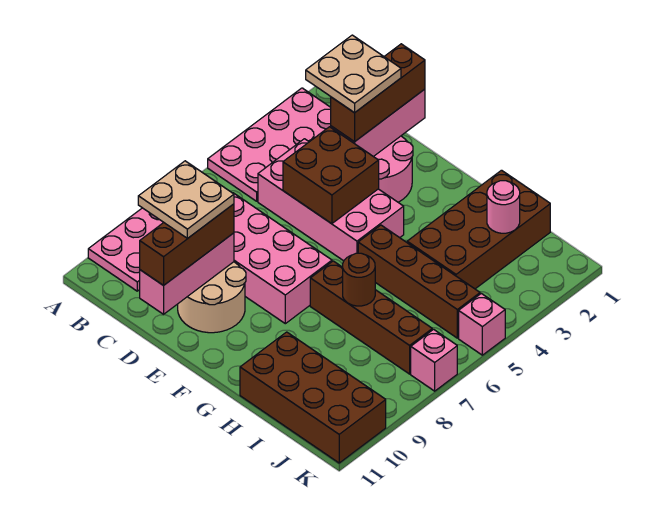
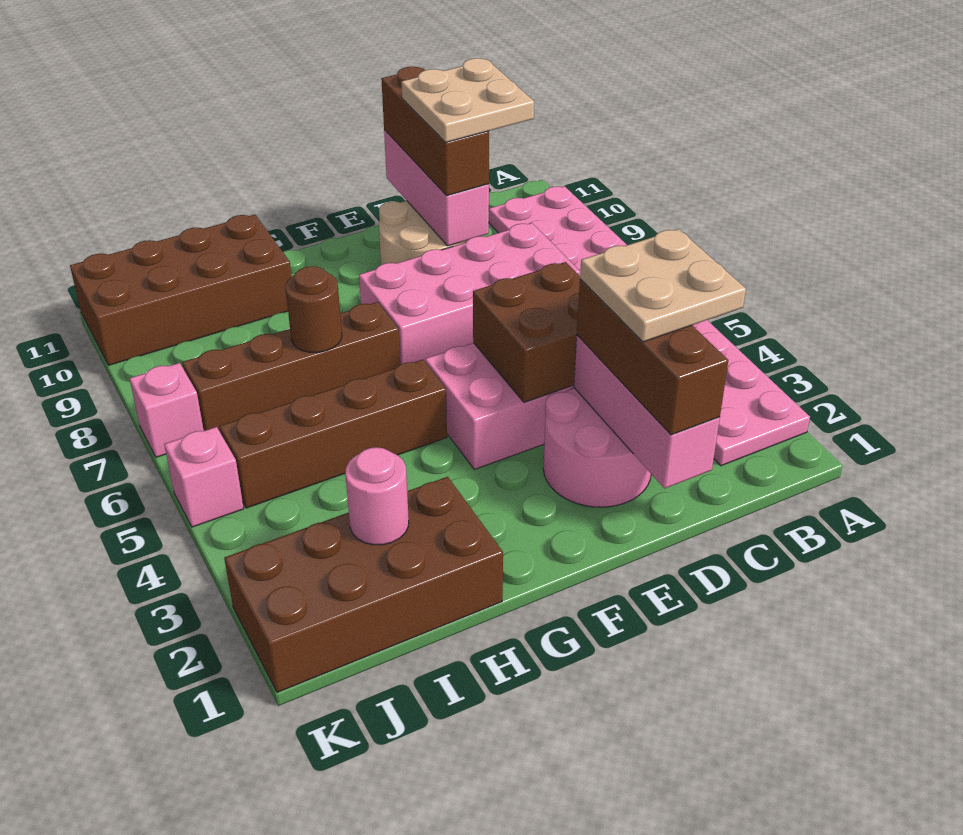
brown 2x4 brick [407,170,550,289] -> brown 2x4 brick turned to [224,477,503,693]

